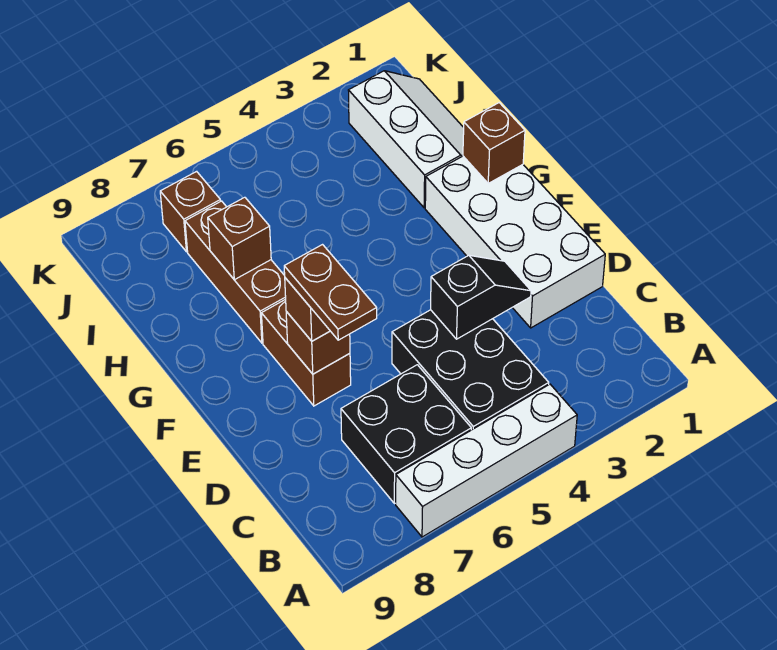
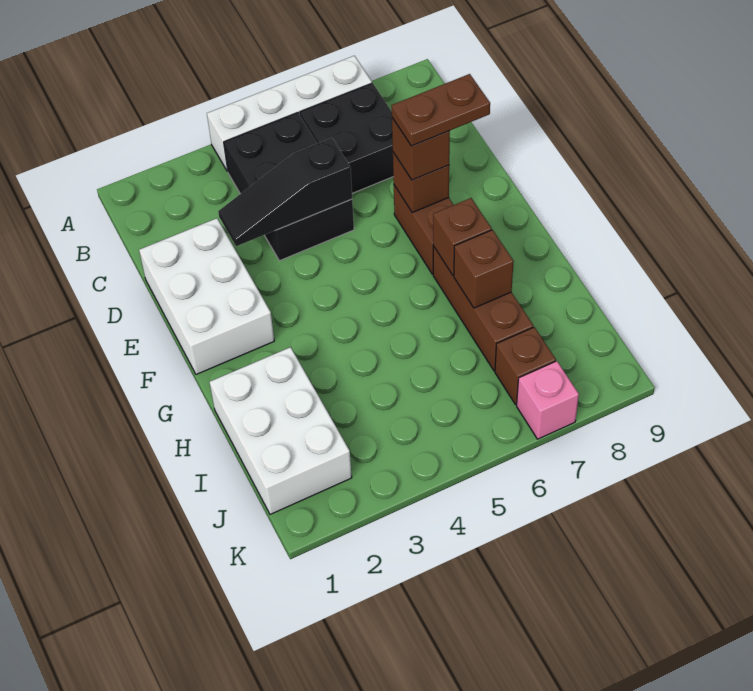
white 2x4 brick [425,156,605,328] -> white 2x3 brick [139,218,274,374]
black 1x2 slope [431,255,531,339] -> black 1x3 slope [218,138,352,246]
brown 1x2 plate [284,245,377,340] -> brown 1x2 plate turned to [391,74,490,146]
brown 1x1 brick [463,103,525,183] -> brown 1x1 brick moved to [433,198,492,275]
white 2x3 slope [348,71,464,208] -> white 2x3 brick [210,347,352,514]
none -> pink 1x1 brick [517,361,579,439]

